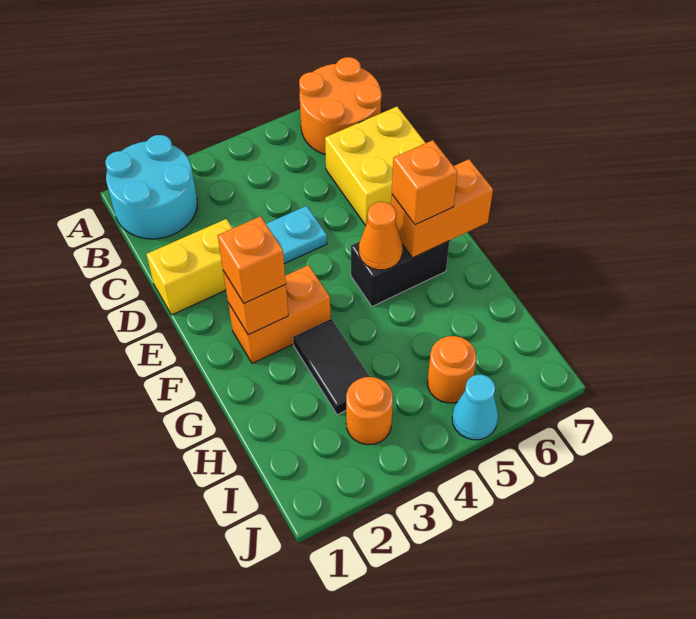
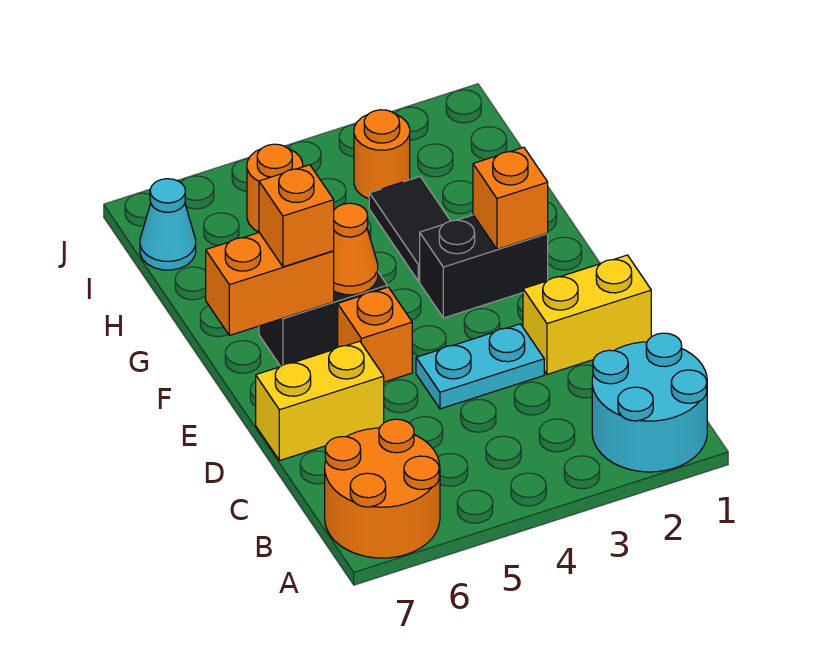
yellow 2x2 brick [325,107,425,226] -> yellow 1x2 brick [256,341,384,461]
orange 1x2 brick [228,265,331,364] -> black 1x2 brick [420,215,548,318]
orange 1x1 brick [218,216,286,303] -> orange 1x1 brick moved to [338,287,412,382]
cyan 1x1 cone [452,375,498,440] -> cyan 1x1 cone moved to [140,179,196,270]

